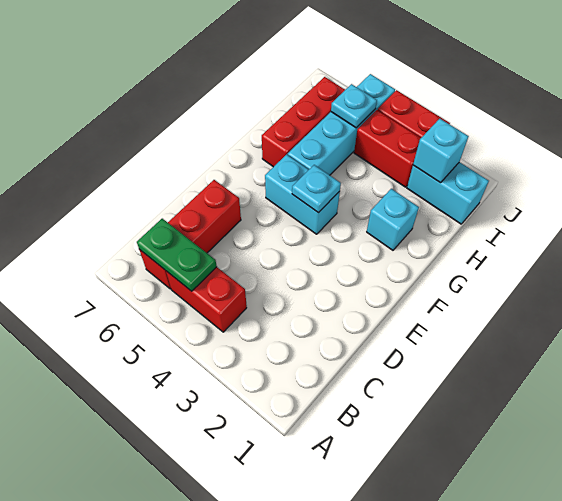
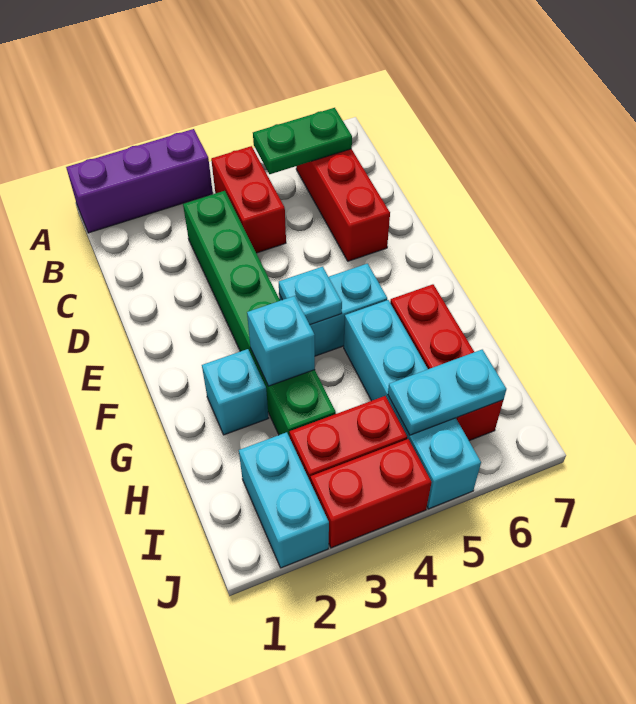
none -> purple 1x3 brick [66,129,213,233]
red 1x2 brick [166,267,247,332] -> red 1x2 brick turned to [211,146,286,253]
none -> green 1x6 brick [183,191,336,437]
cyan 1x2 brick [407,162,489,224] -> cyan 1x2 brick turned to [239,432,329,568]
cyan 1x1 brick [413,119,469,183] -> cyan 1x1 brick moved to [247,296,315,386]
cyan 1x1 plate [331,84,377,128] -> cyan 1x2 plate [388,350,506,435]

